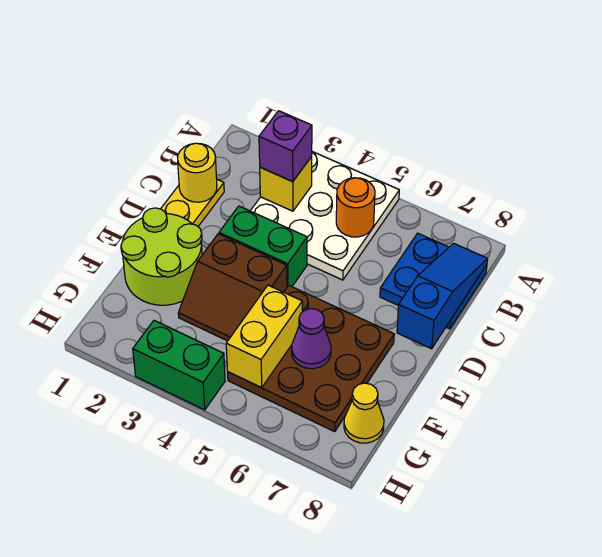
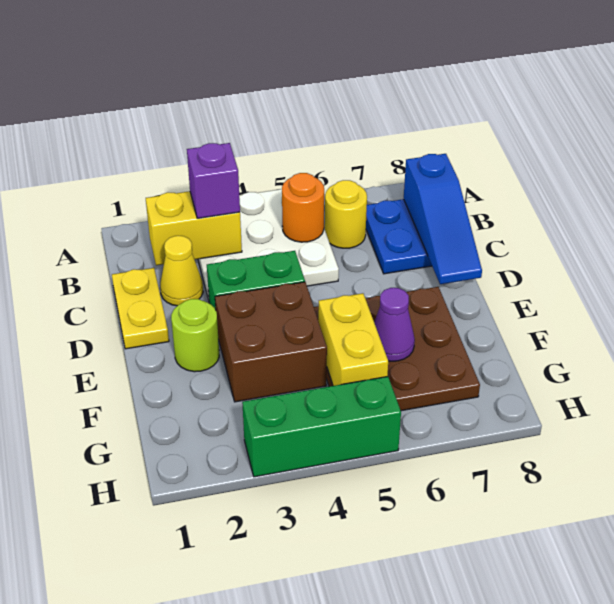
yellow 1x1 brick [260,157,312,211] -> yellow 1x2 brick [146,191,242,265]
blue 1x3 slope [397,243,488,349] -> blue 1x3 slope turned to [404,154,482,284]
yellow 1x1 round brick [178,143,217,202] -> yellow 1x1 round brick moved to [325,180,367,248]
lime 2x2 round brick [121,208,202,305] -> lime 1x1 round brick [171,299,219,372]
brown 2x2 slope [178,234,287,341] -> brown 2x2 brick [215,282,327,402]
yellow 1x1 cone [344,383,384,443] -> yellow 1x1 cone moved to [160,236,203,306]
green 1x2 brick [133,321,225,410] -> green 1x3 brick [242,376,401,477]

